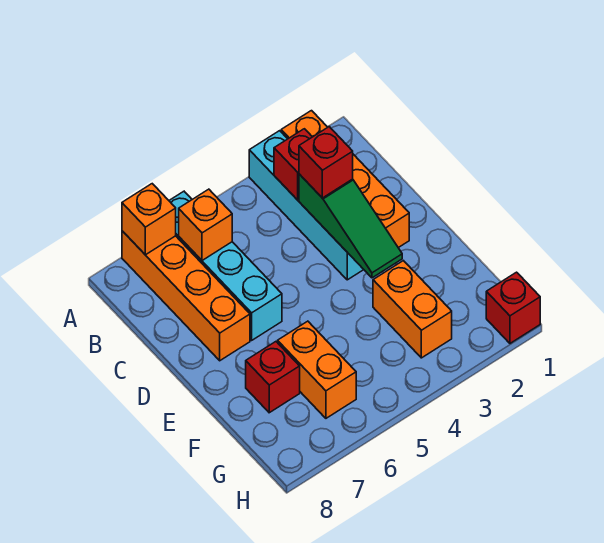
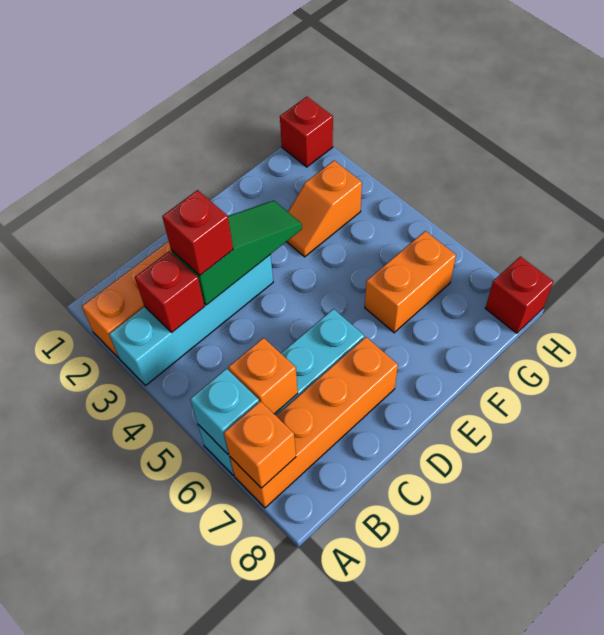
none -> cyan 1x1 brick [190,369,259,454]
orange 1x2 brick [373,261,452,358] -> orange 1x2 slope [287,161,362,257]
red 1x1 brick [246,342,300,413] -> red 1x1 brick moved to [485,256,553,333]

